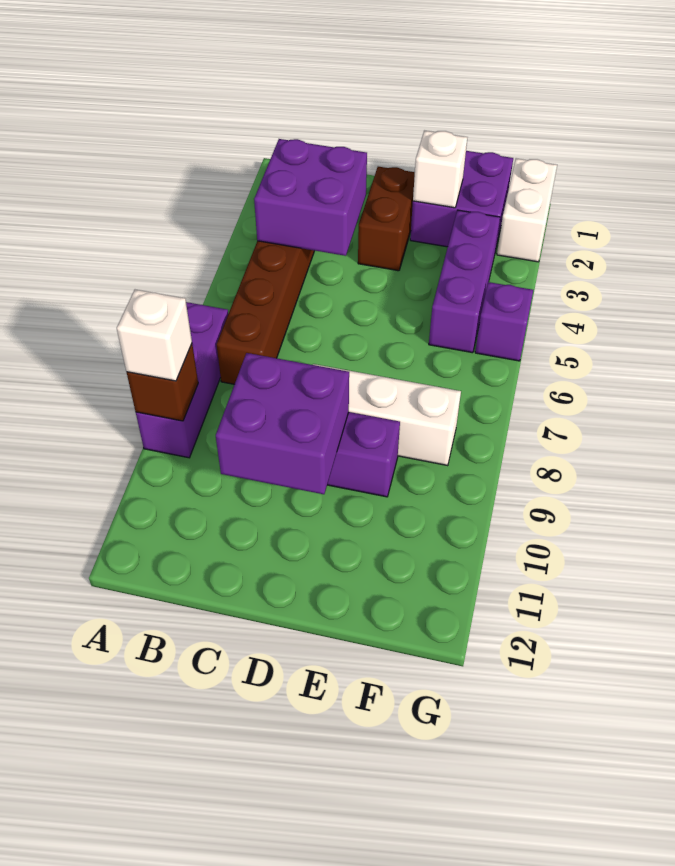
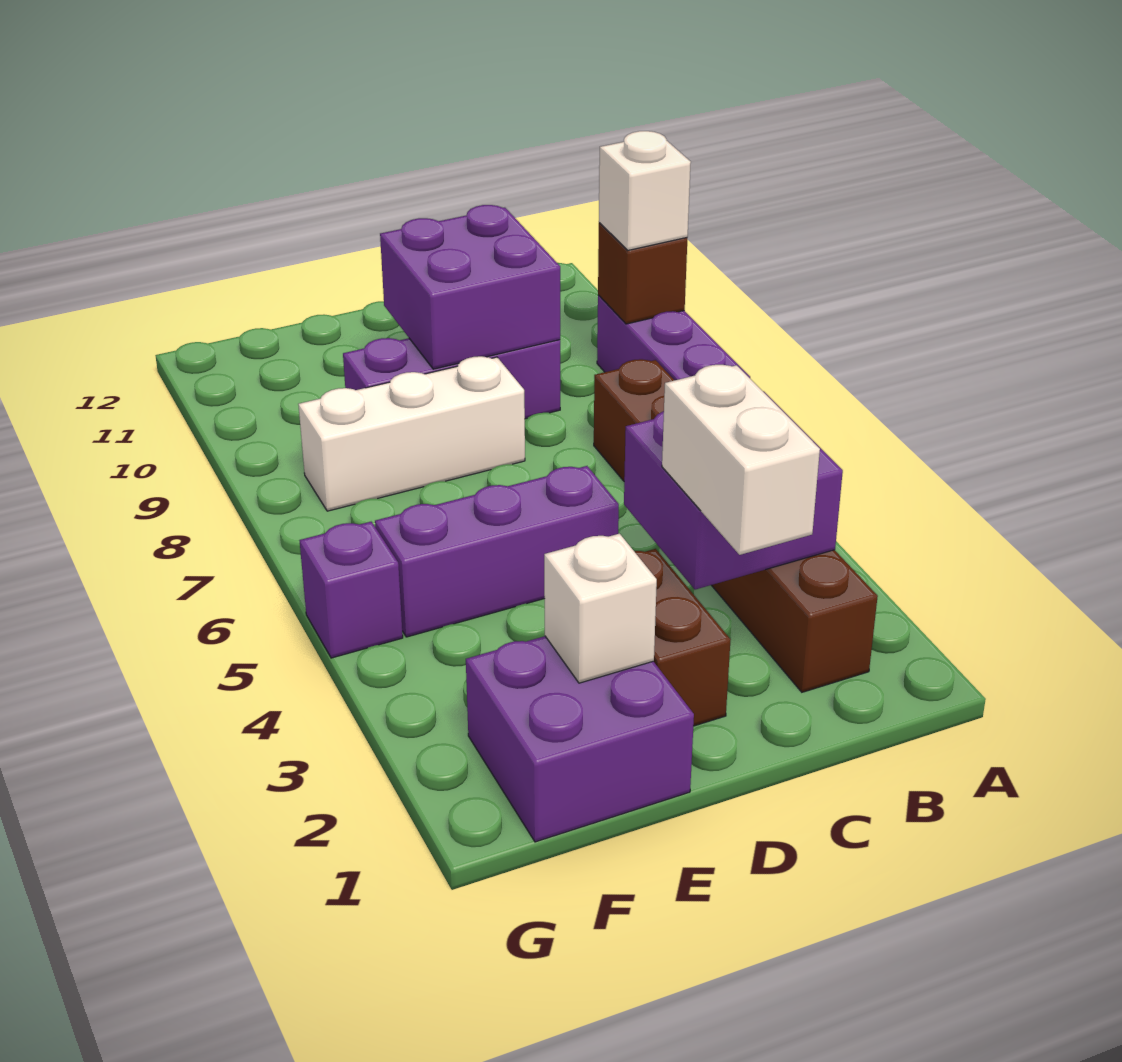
purple 1x3 brick [429,210,500,353] -> purple 1x3 brick turned to [375,466,619,637]
white 1x2 brick [497,158,557,262] -> white 1x2 brick moved to [662,365,820,555]

